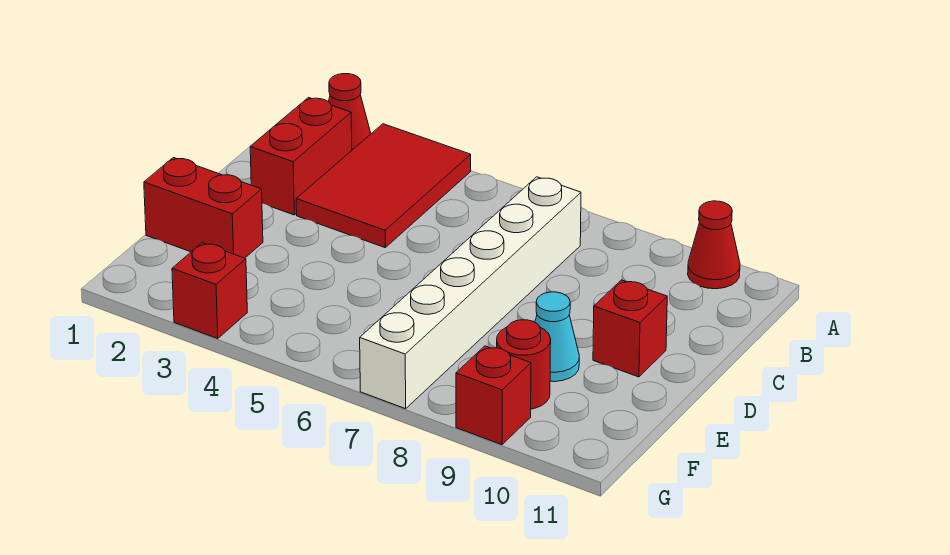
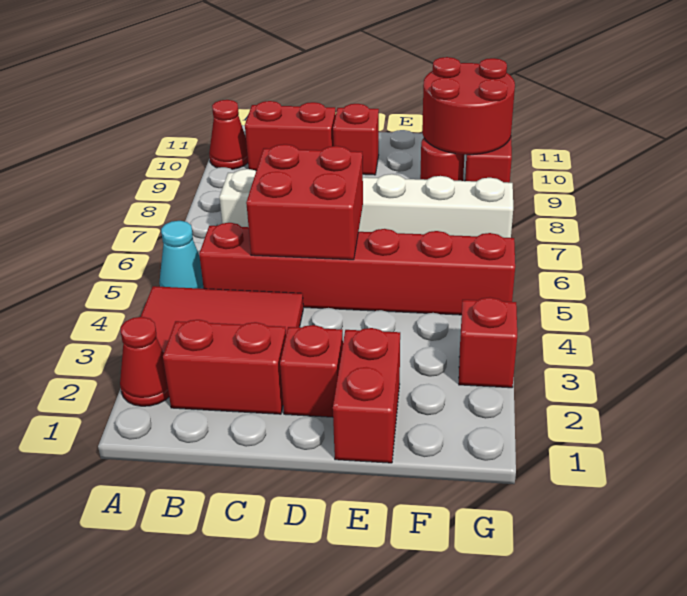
none -> red 1x6 brick [199,223,515,315]
none -> red 1x2 brick [245,101,336,171]
none -> red 2x2 brick [246,144,363,260]
none -> red 1x1 brick [280,325,343,417]
cyan 1x1 cone [535,292,579,382] -> cyan 1x1 cone moved to [159,221,204,289]
none -> red 2x2 round brick [422,57,515,155]

